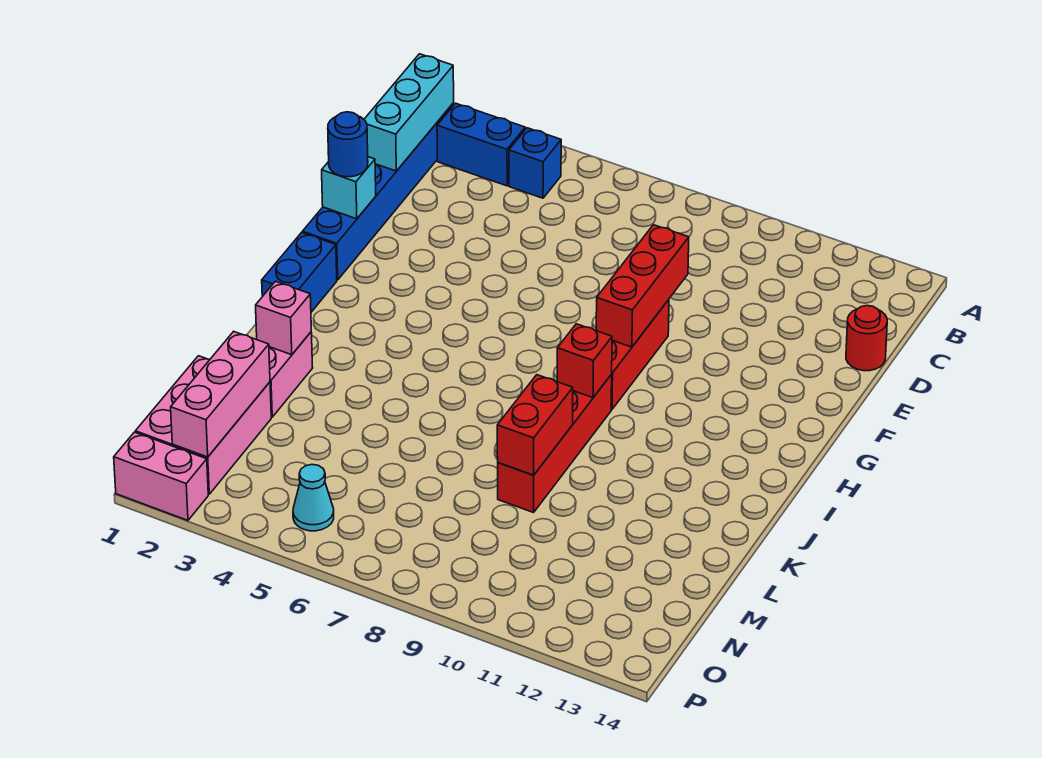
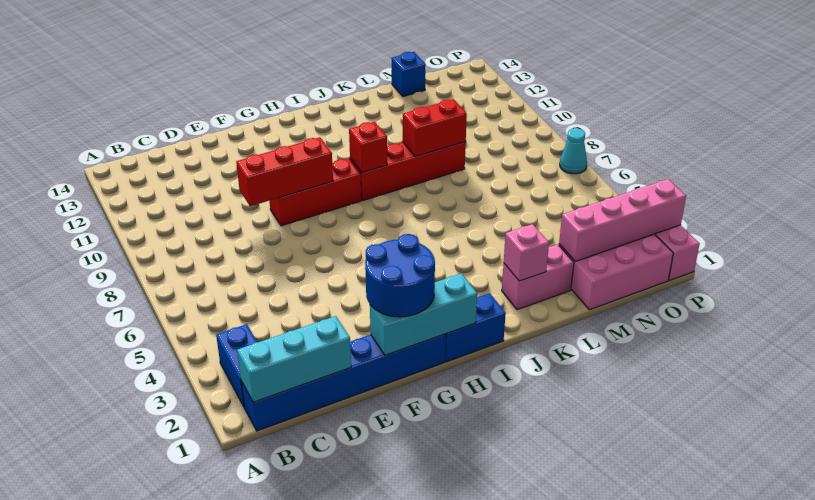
blue 1x1 brick [509,128,561,198] -> blue 1x1 brick moved to [392,52,425,97]
red 1x1 round brick [846,306,887,371] -> none
cyan 1x1 brick [322,157,376,219] -> cyan 1x3 brick [370,273,477,355]
blue 1x1 round brick [328,112,368,177] -> blue 2x2 round brick [365,234,435,317]
pink 1x3 brick [171,331,270,457] -> pink 1x4 brick [559,179,686,261]
cyan 1x1 cone [293,465,334,531] -> cyan 1x1 cone moved to [560,128,587,174]

